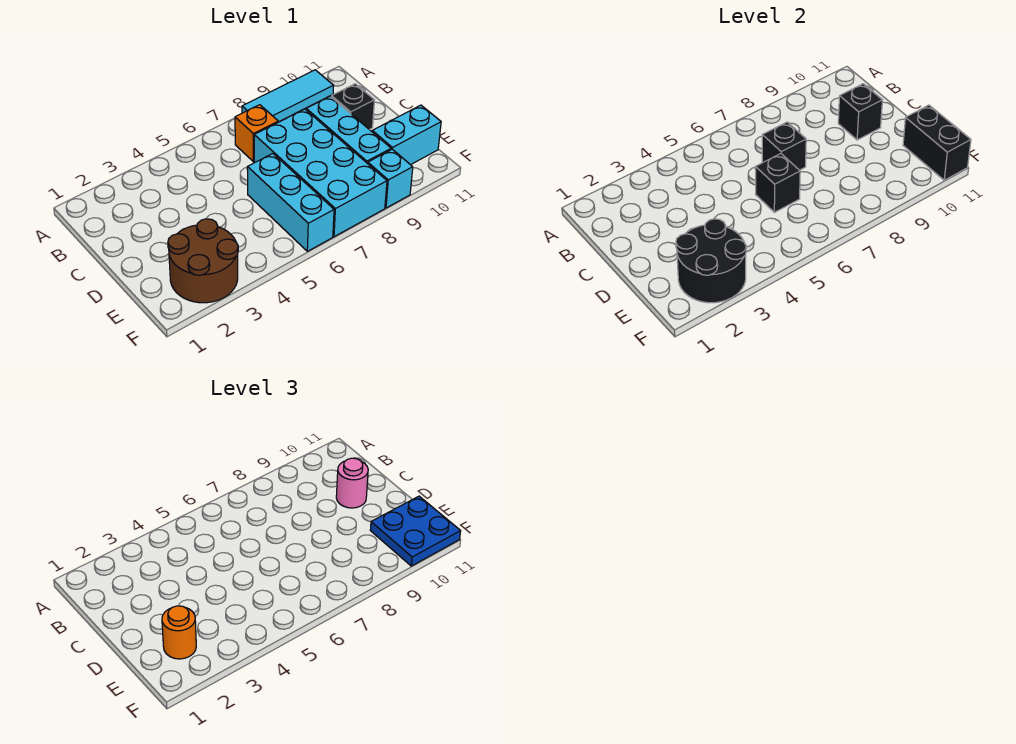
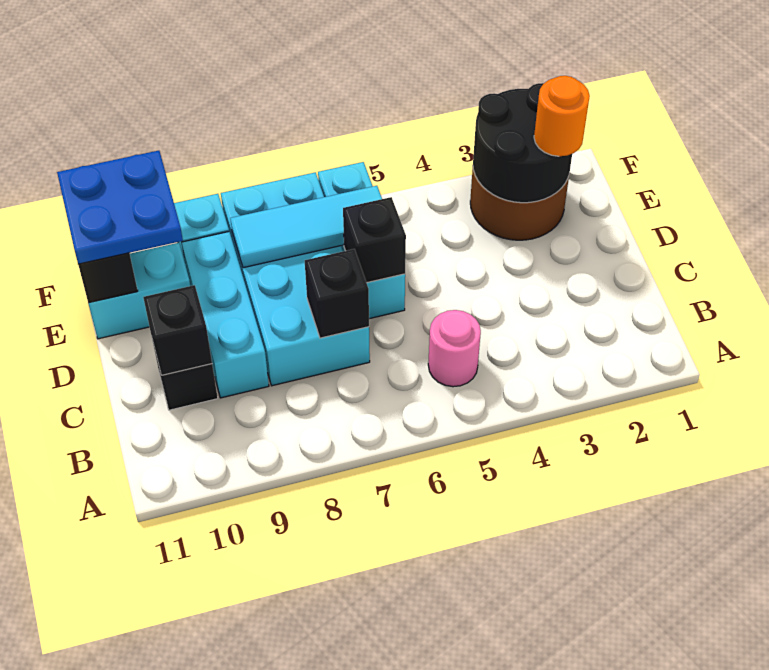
cyan 1x3 tile [242,70,334,122] -> cyan 1x3 tile moved to [230,186,382,268]
orange 1x1 brick [235,105,278,162] -> none
pink 1x1 round brick [336,458,368,508] -> pink 1x1 round brick moved to [428,310,481,387]

